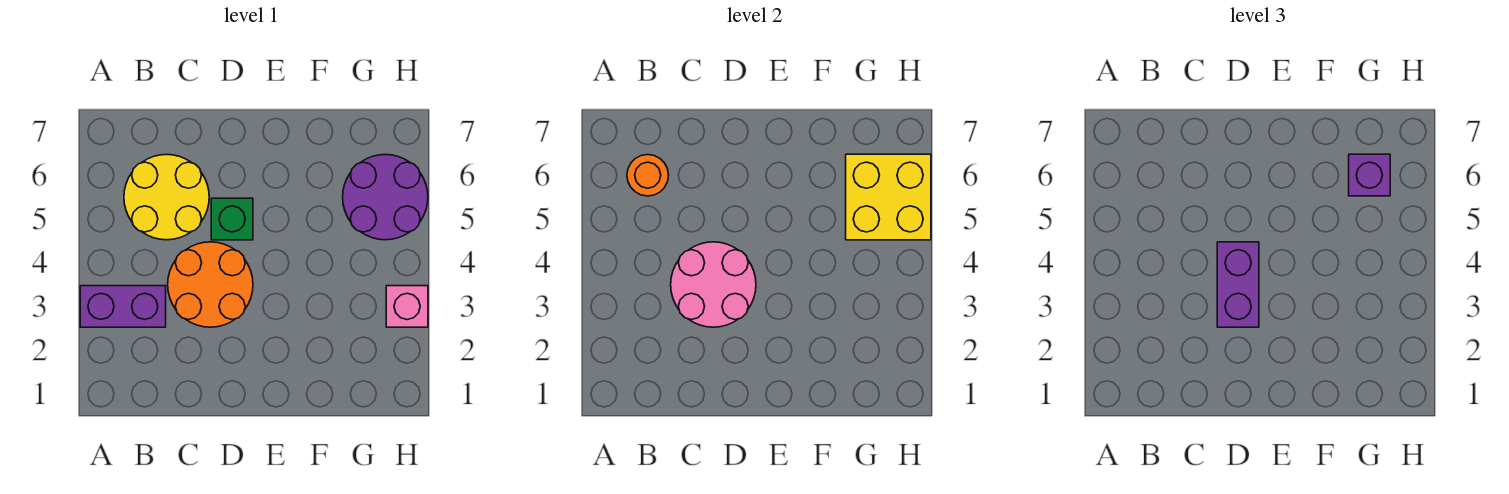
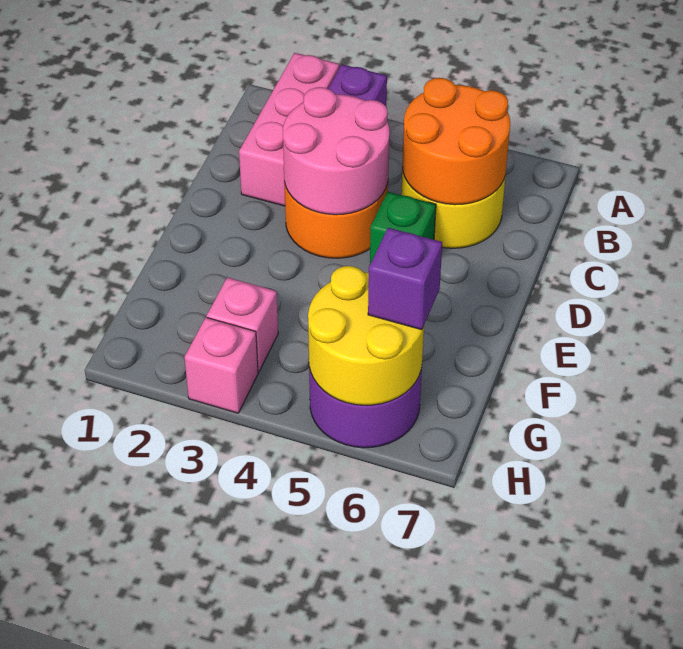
none -> pink 1x3 brick [239,53,339,206]
orange 1x1 round brick [627,155,669,196] -> orange 2x2 round brick [402,78,510,205]
purple 1x2 brick [1217,242,1259,327] -> none
none -> pink 1x1 brick [207,277,278,372]
yellow 2x2 brick [846,154,931,240] -> yellow 2x2 round brick [308,266,424,405]

